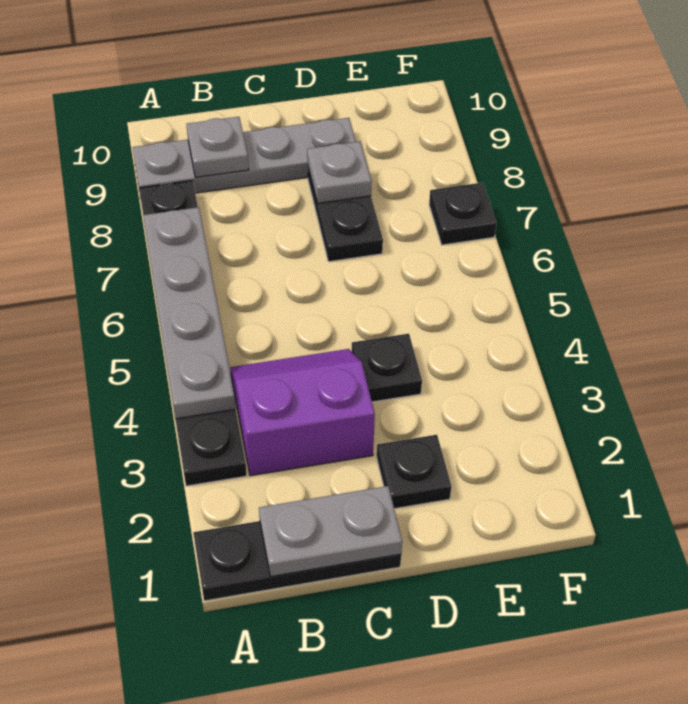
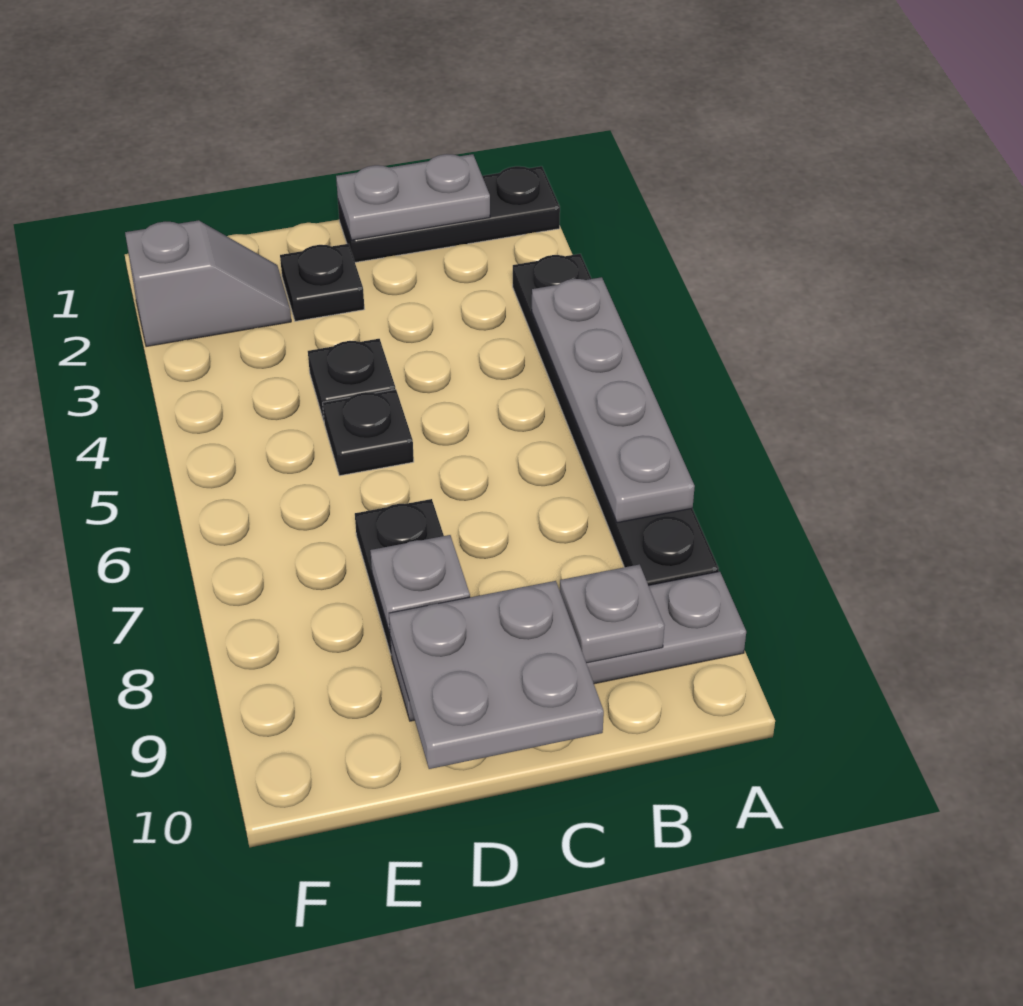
purple 2x2 slope [230,349,375,476] -> none
none -> grey 2x2 plate [389,581,604,769]
none -> grey 1x2 slope [125,220,291,347]
black 1x1 plate [429,183,496,245] -> black 1x1 plate moved to [323,389,414,476]

